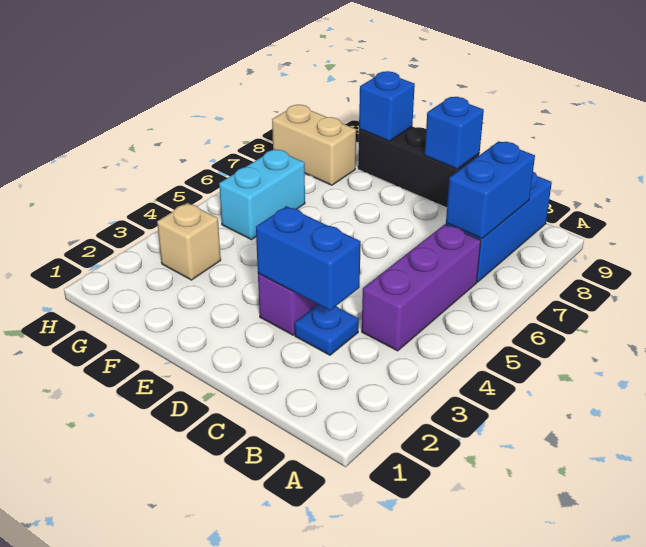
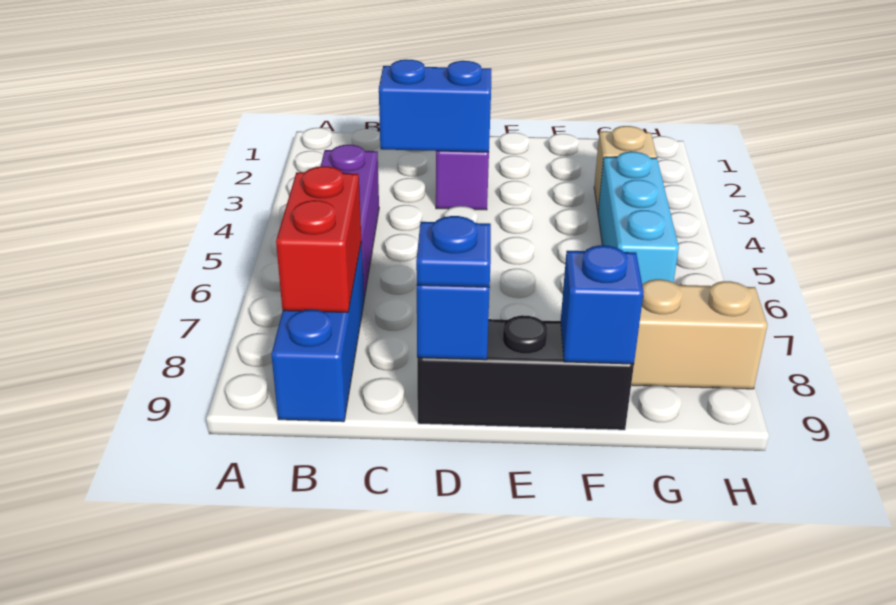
blue 1x2 brick [446,141,535,239] -> red 1x2 brick [276,166,361,312]
blue 1x1 plate [295,305,359,355] -> blue 1x1 plate moved to [416,216,491,287]
cyan 1x2 brick [219,149,305,240] -> cyan 1x3 brick [598,152,679,284]

